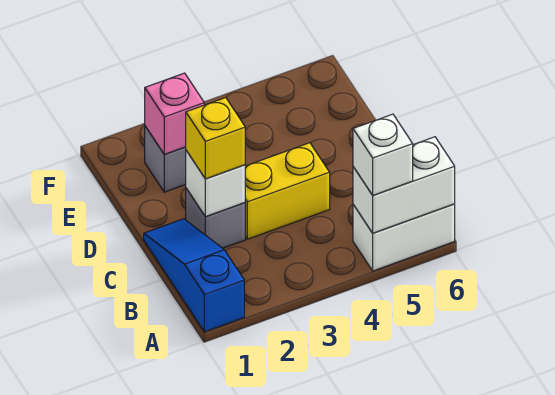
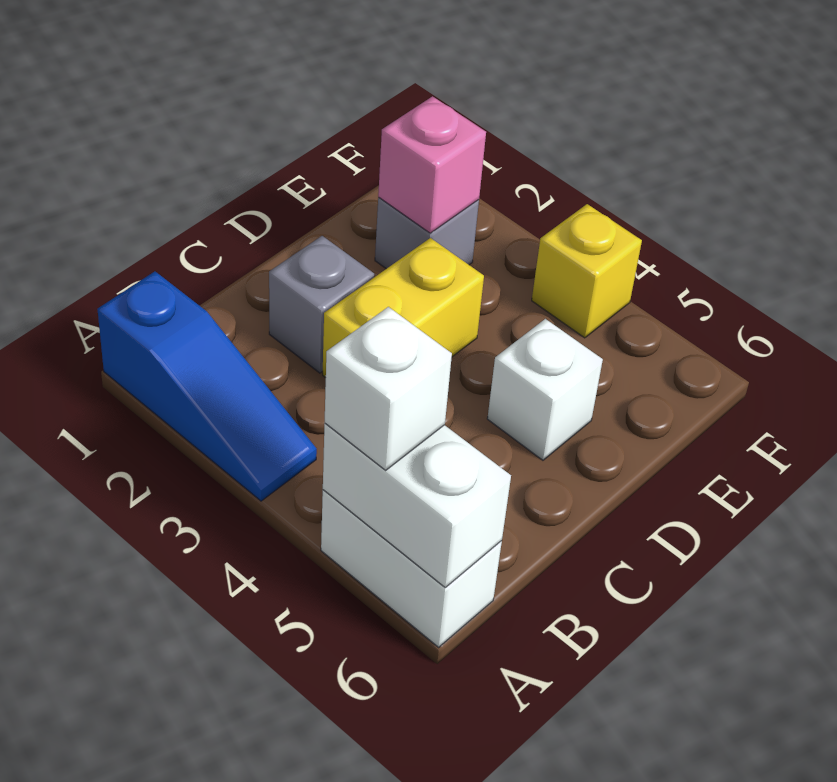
blue 1x3 slope [144,219,244,332] -> blue 1x3 slope turned to [97,271,317,501]
white 1x1 brick [186,151,245,217] -> white 1x1 brick moved to [487,319,603,460]
yellow 1x1 brick [186,98,245,179] -> yellow 1x1 brick moved to [532,204,642,338]
yellow 1x2 brick [245,143,330,239] -> yellow 1x2 brick turned to [323,238,484,378]

